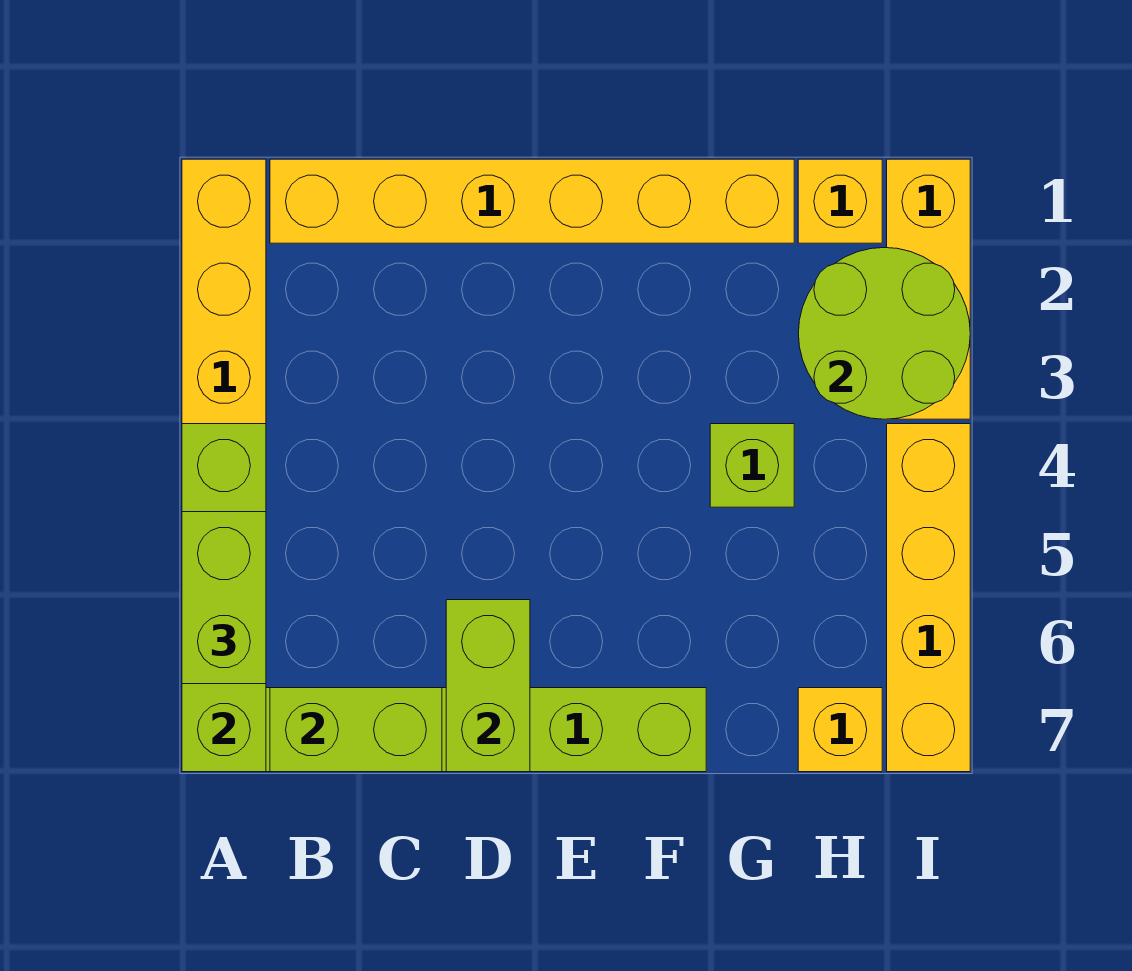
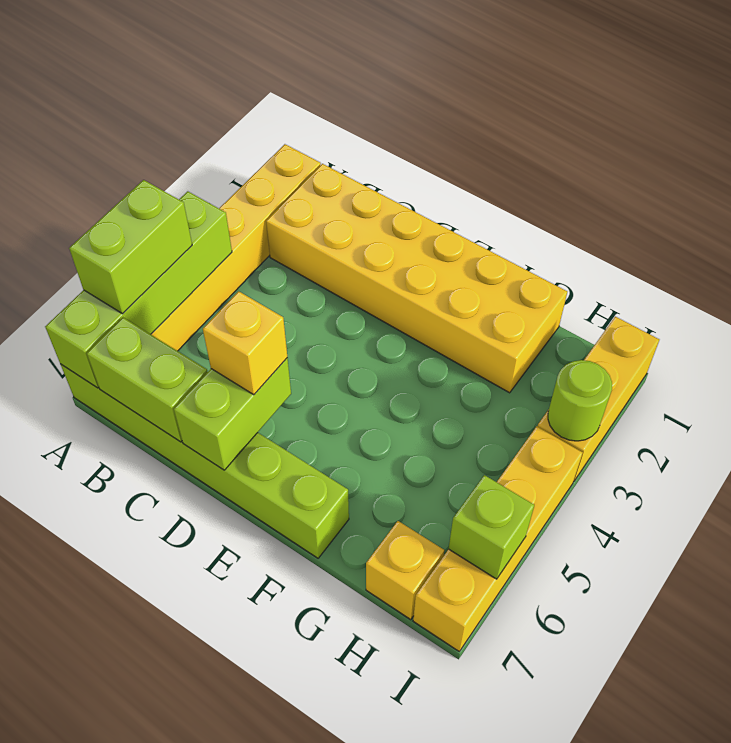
yellow 1x6 brick [270,159,794,243] -> yellow 2x6 brick [266,164,567,393]
lime 1x1 brick [710,424,794,507] -> lime 1x1 brick moved to [449,475,534,579]
yellow 1x1 brick [798,159,882,243] -> yellow 1x1 brick moved to [203,291,287,395]
lime 2x2 round brick [798,248,970,419] -> lime 1x1 round brick [548,360,612,441]

